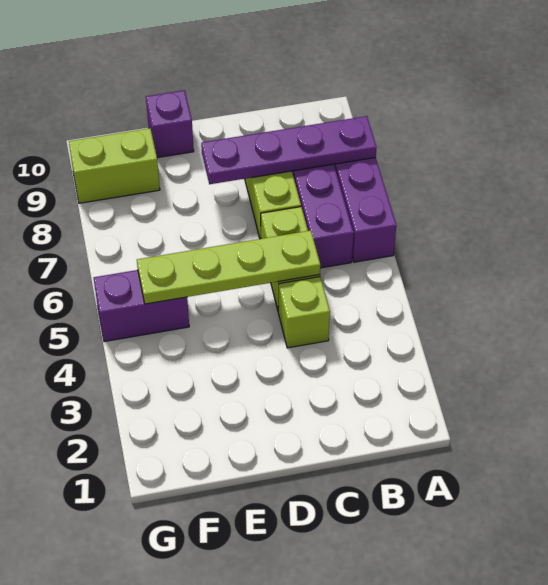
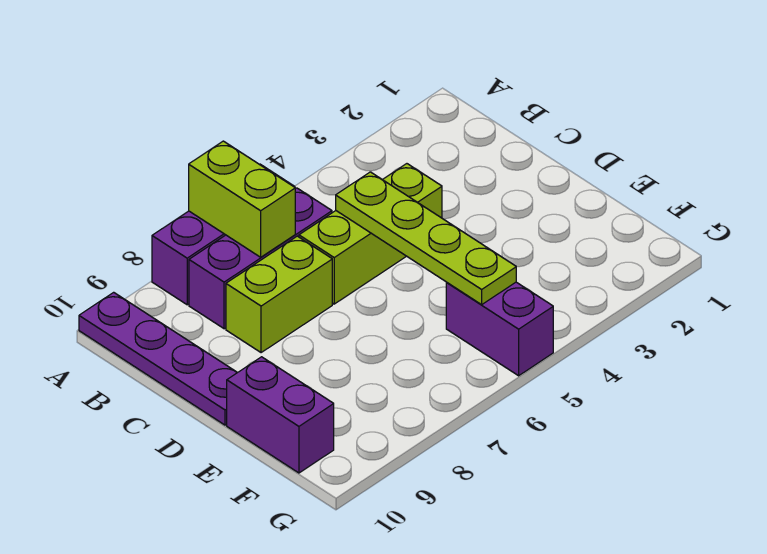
purple 1x4 plate [201,116,377,184] -> purple 1x4 plate moved to [79,292,237,425]
purple 1x1 brick [146,90,194,158] -> purple 1x2 brick [227,357,334,473]
lime 1x2 brick [69,128,160,203] -> lime 1x2 brick moved to [189,141,295,257]

